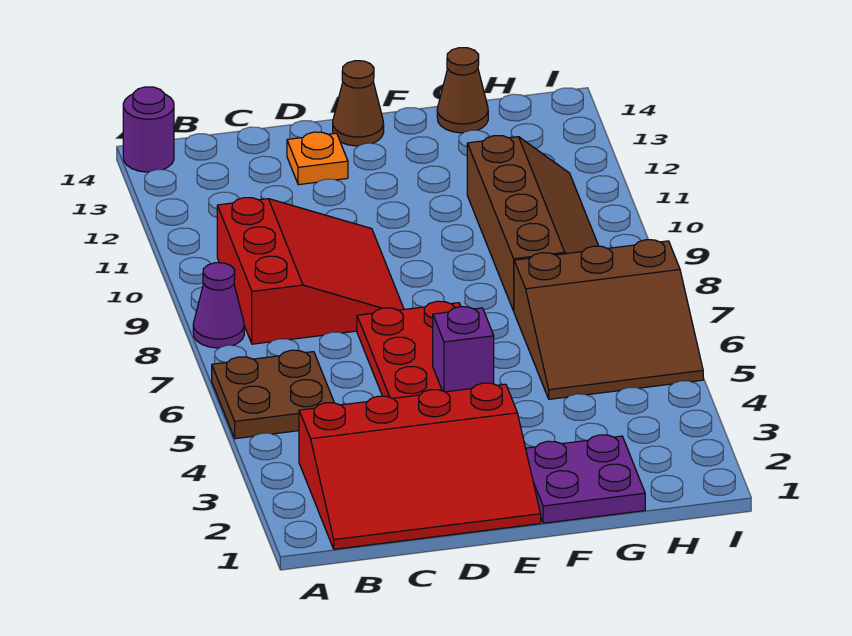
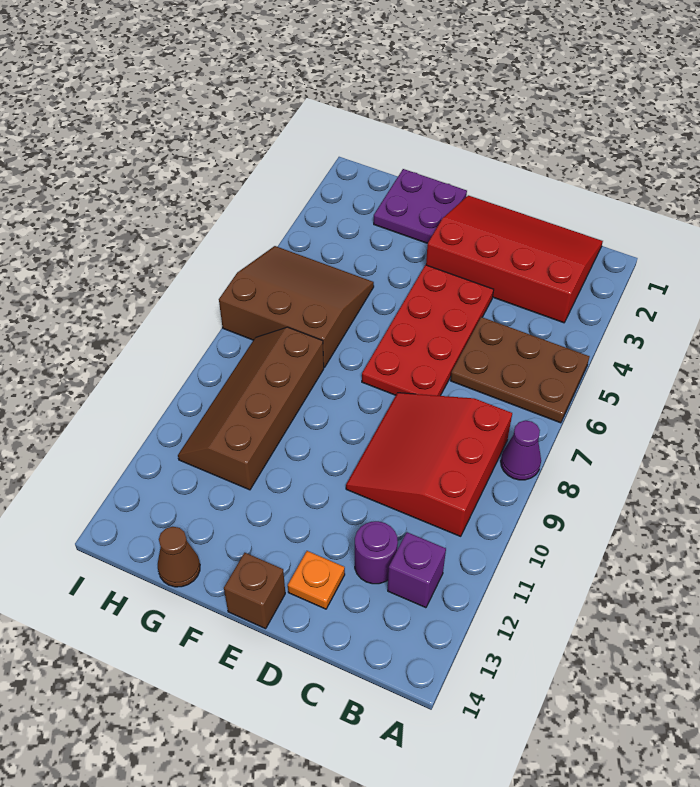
brown 2x2 plate [212,350,334,439] -> brown 2x3 plate [451,317,590,423]
purple 1x1 round brick [123,87,174,172] -> purple 1x1 round brick moved to [355,521,398,584]
purple 1x1 brick [433,307,494,392] -> purple 1x1 brick moved to [388,532,446,608]
brown 1x1 cone [333,61,384,146] -> brown 1x1 brick [224,553,285,629]

